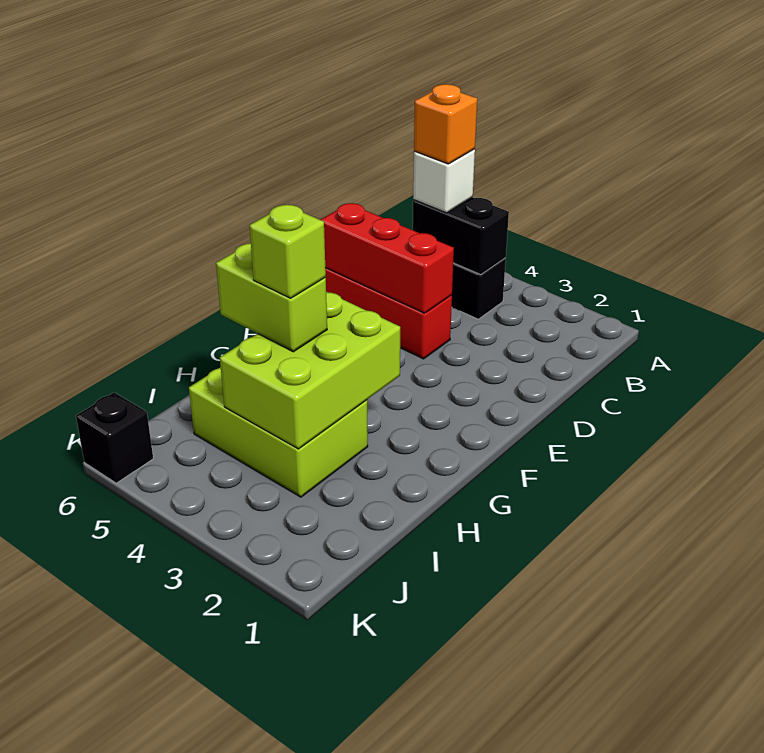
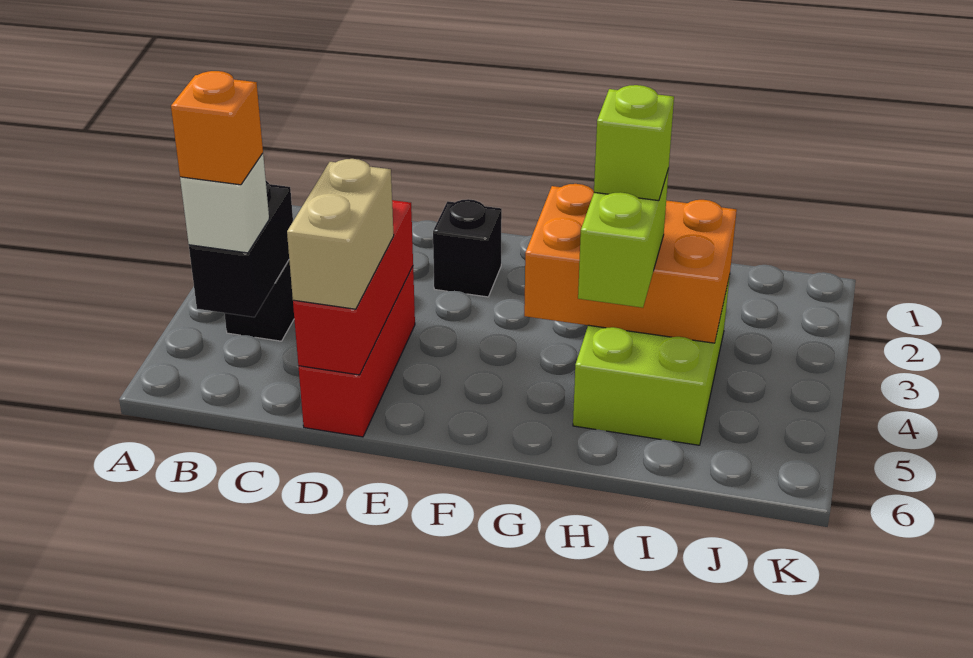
none -> tan 1x2 brick [287,159,394,309]
lime 2x3 brick [220,292,400,449] -> orange 2x3 brick [524,184,737,343]
black 1x1 brick [76,392,153,483] -> black 1x1 brick moved to [433,199,502,297]

